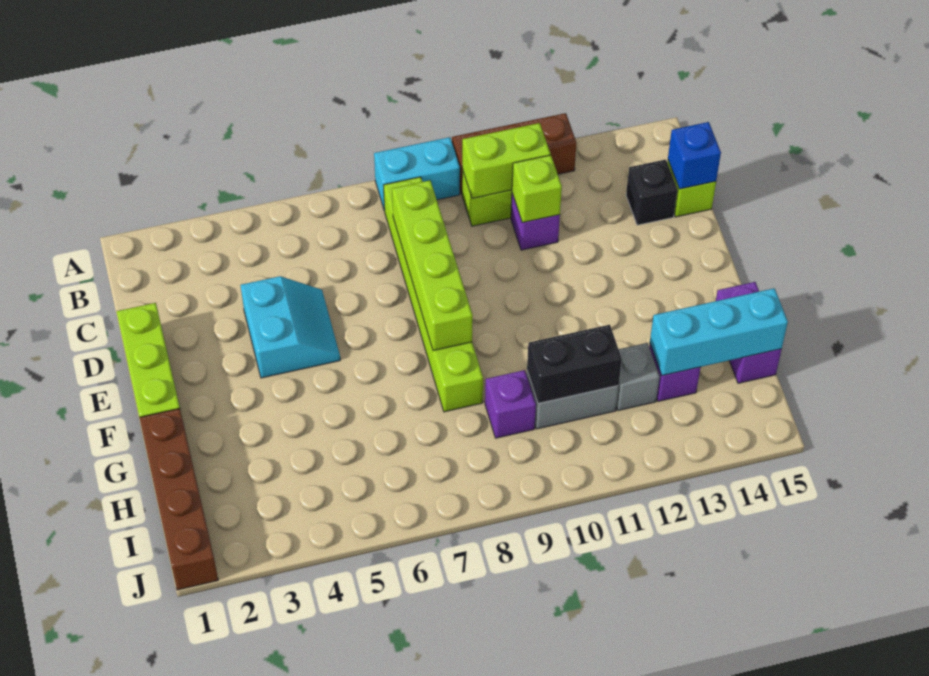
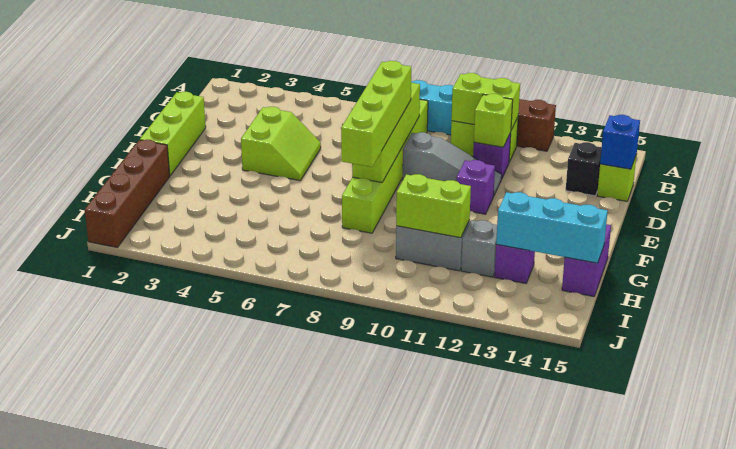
cyan 2x2 slope [241,276,340,378] -> lime 2x2 slope [241,107,321,180]
none -> lime 1x4 brick [341,61,411,167]
none -> grey 1x3 slope [403,132,502,196]
purple 1x1 brick [485,370,536,438] -> purple 1x1 brick moved to [457,160,495,214]
black 1x2 brick [527,325,622,403] -> lime 1x2 brick [396,174,471,238]

